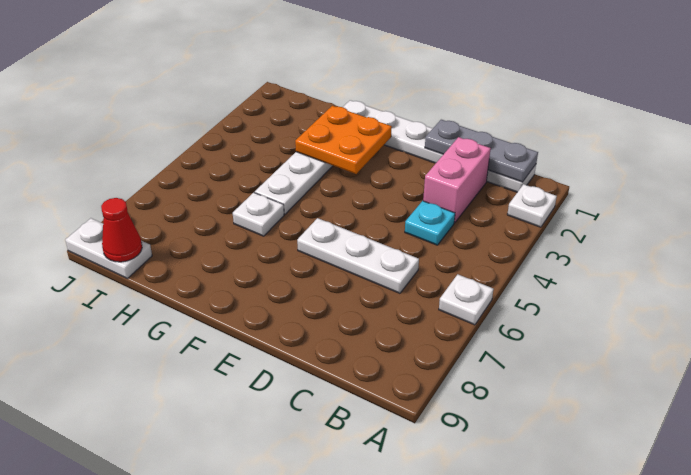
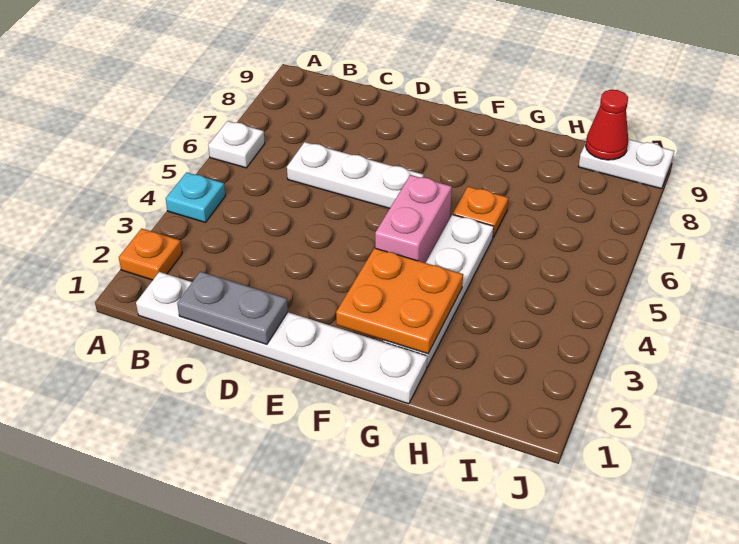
white 1x1 plate [507,184,557,227] -> orange 1x1 plate [119,228,182,280]
grey 1x3 plate [425,120,538,182] -> grey 1x2 plate [177,272,288,345]
pink 1x2 brick [423,137,491,223] -> pink 1x2 brick moved to [375,175,452,263]
cyan 1x1 plate [405,201,455,245] -> cyan 1x1 plate moved to [166,172,225,222]
white 1x1 plate [233,193,284,236] -> orange 1x1 plate [453,187,508,237]

